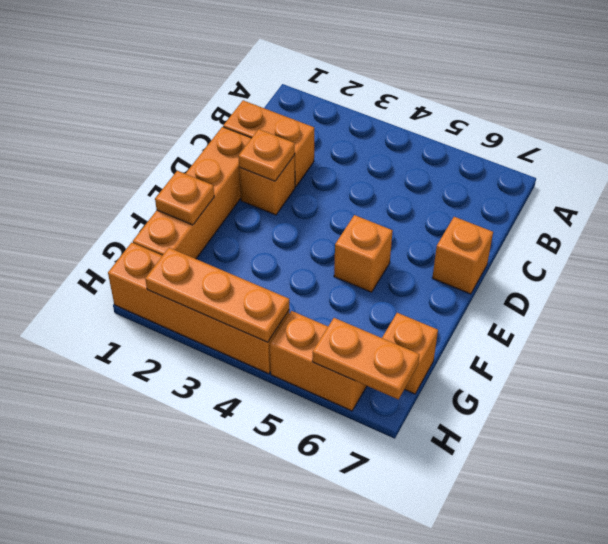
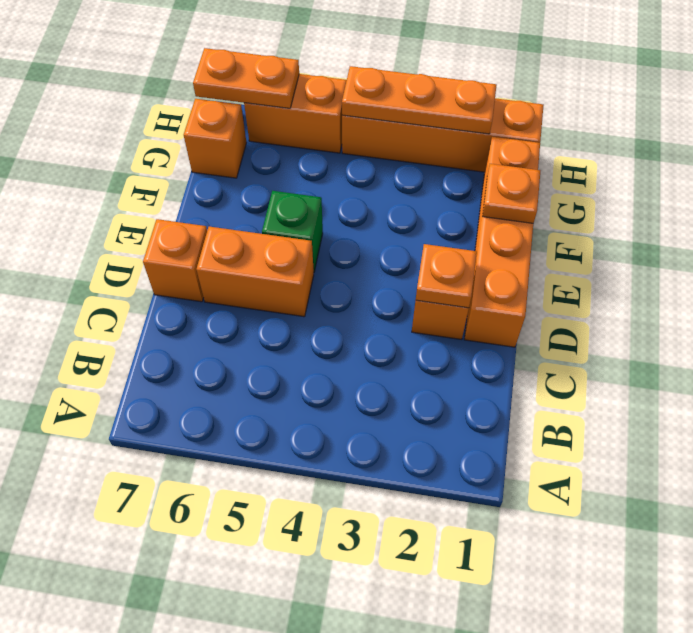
orange 1x2 brick [223,100,314,187] -> orange 1x2 brick moved to [196,227,314,317]
orange 1x1 brick [334,215,393,292] -> green 1x1 brick [262,191,323,271]

